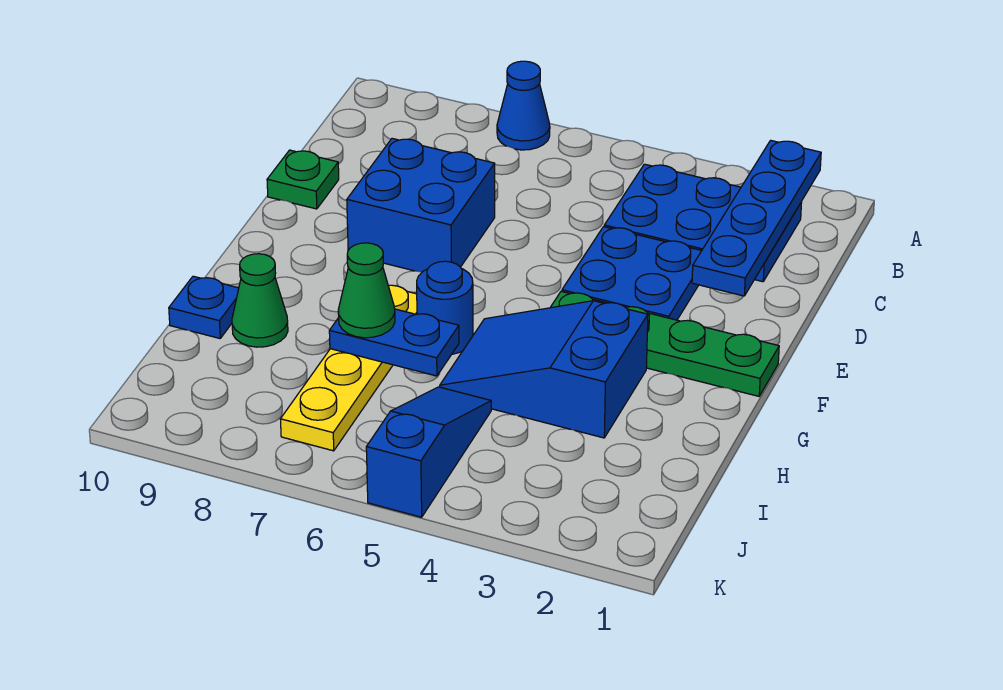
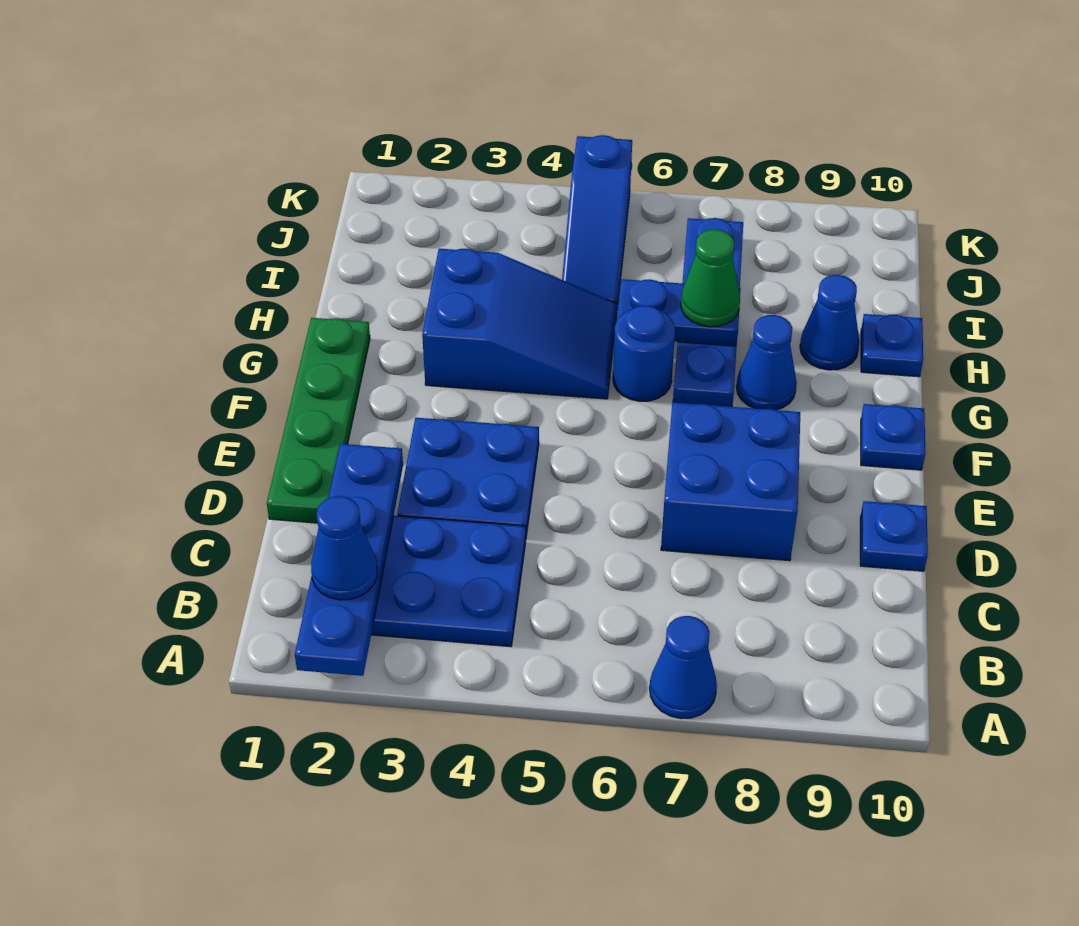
none -> blue 1x1 cone [311,496,377,600]
green 1x1 plate [267,150,339,209] -> blue 1x1 plate [860,501,928,571]
green 1x4 plate [550,291,779,396] -> green 1x4 plate turned to [267,318,370,523]
none -> blue 1x1 plate [861,404,925,470]
yellow 1x4 plate [280,285,417,451] -> blue 1x4 plate [673,218,743,407]
none -> blue 1x1 cone [736,315,797,410]
green 1x1 cone [232,254,288,347] -> blue 1x1 cone [800,275,859,370]

